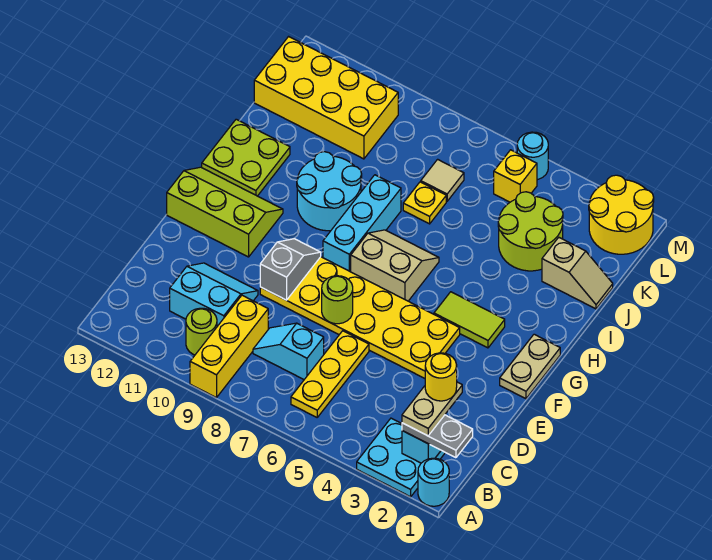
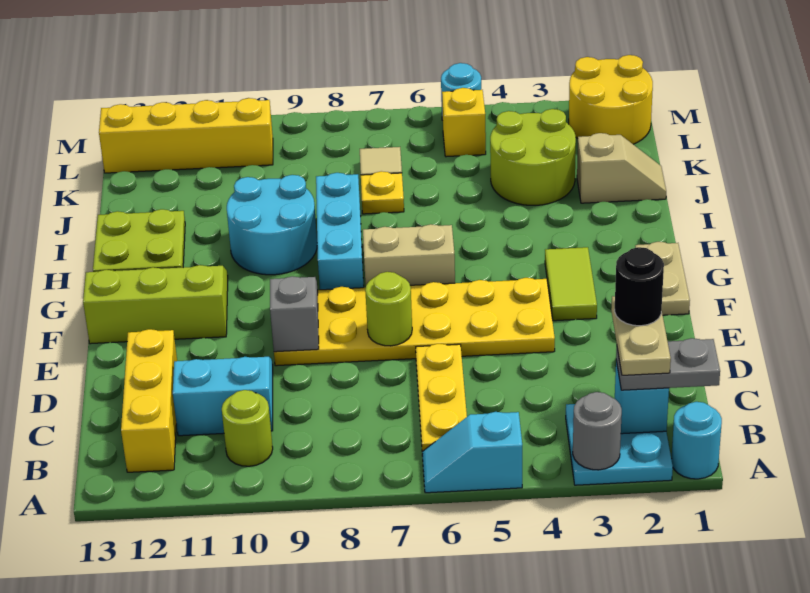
none -> grey 1x1 round brick [573,392,622,470]
yellow 1x3 brick [190,295,268,398] -> yellow 1x3 brick moved to [121,329,177,472]
yellow 1x1 round brick [425,353,457,401] -> black 1x1 round brick [614,247,664,326]
cyan 1x2 slope [253,323,324,379] -> cyan 1x2 slope moved to [422,412,522,493]
lime 1x2 tile [434,292,505,348] -> lime 1x2 tile turned to [545,247,597,321]
yellow 2x4 brick [254,37,398,159] -> yellow 1x4 brick [99,98,273,173]

